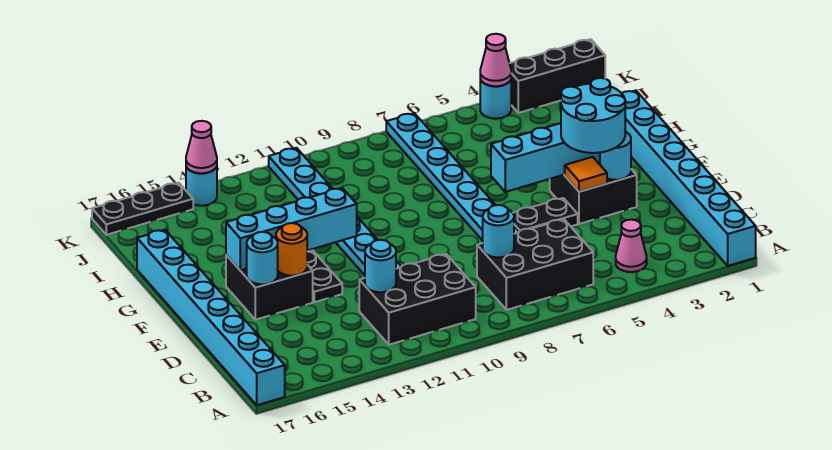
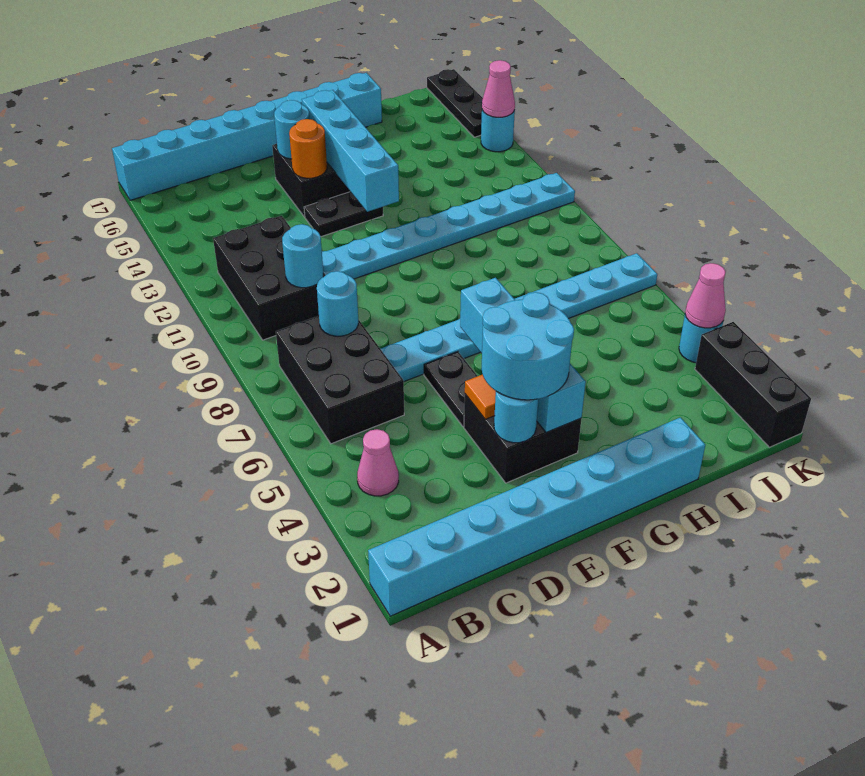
cyan 1x1 round brick [365,240,396,292] -> cyan 1x1 round brick moved to [282,224,323,288]

